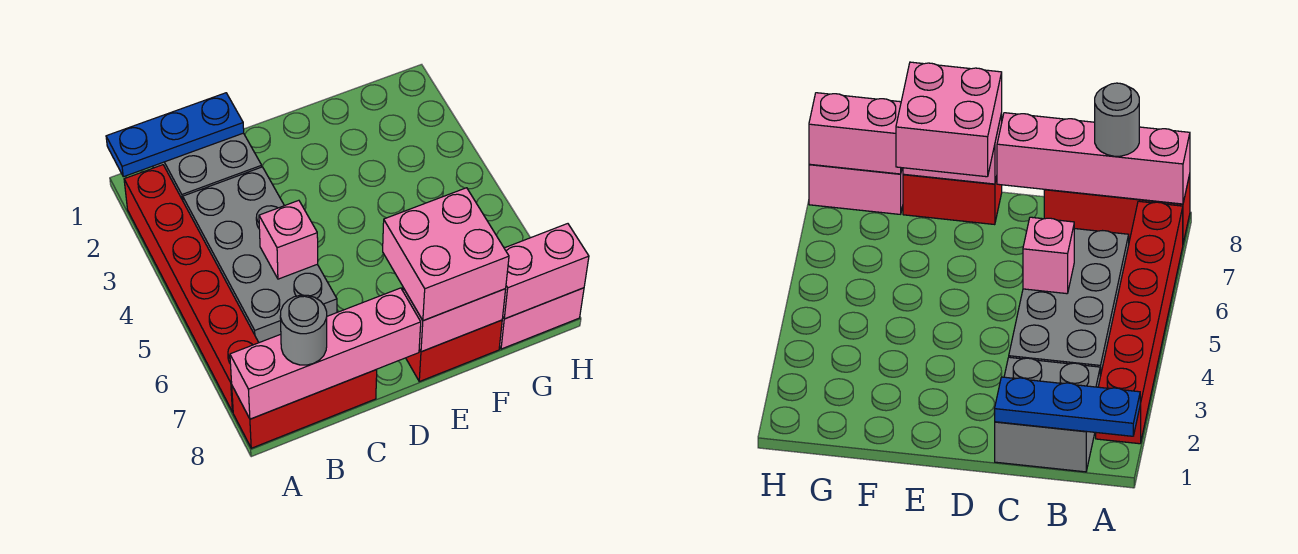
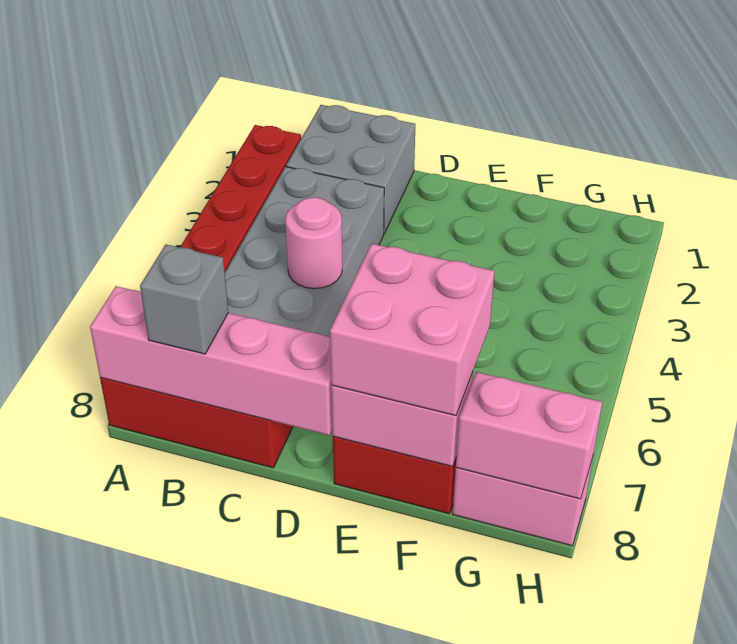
blue 1x3 plate [106,93,244,177] -> none
grey 1x1 round brick [280,295,327,365] -> grey 1x1 brick [140,244,228,354]
pink 1x1 brick [259,200,318,279] -> pink 1x1 round brick [285,197,342,289]

